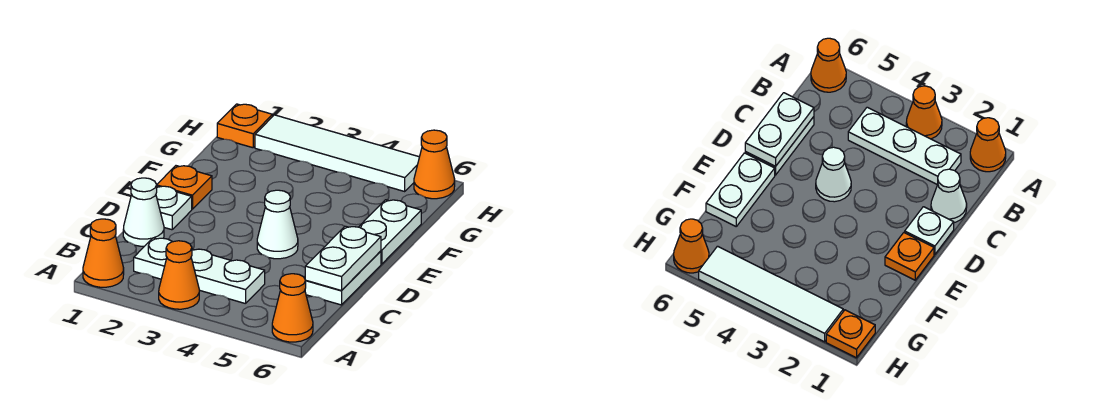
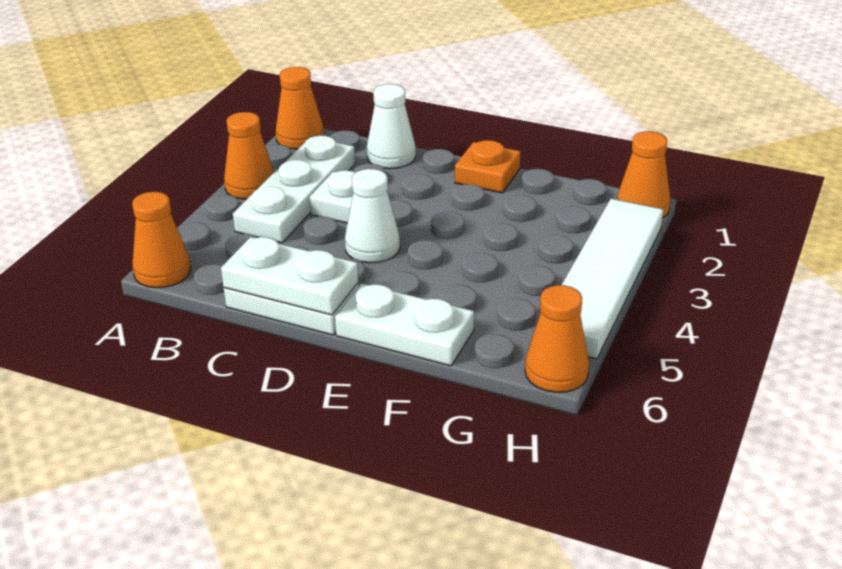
white 1x1 plate [156,186,192,230] -> white 1x1 plate moved to [310,170,356,223]
orange 1x1 plate [217,104,273,148] -> orange 1x1 cone [617,131,670,218]

